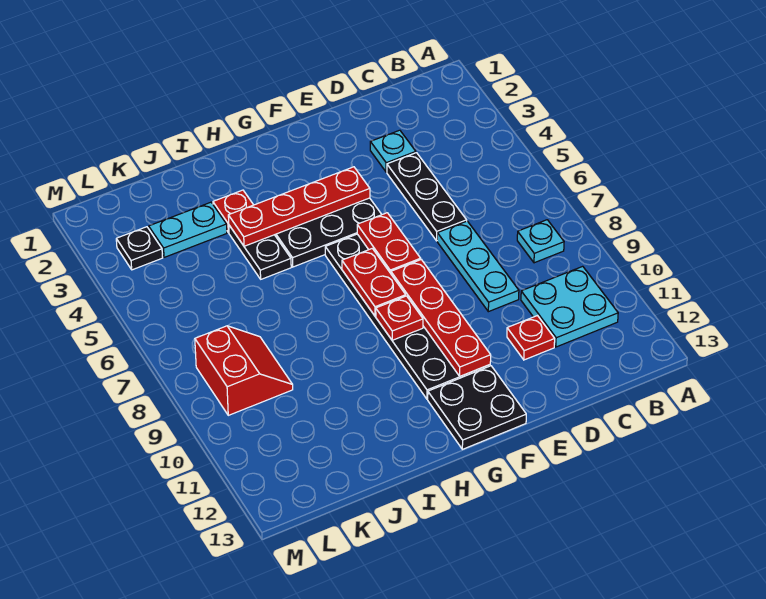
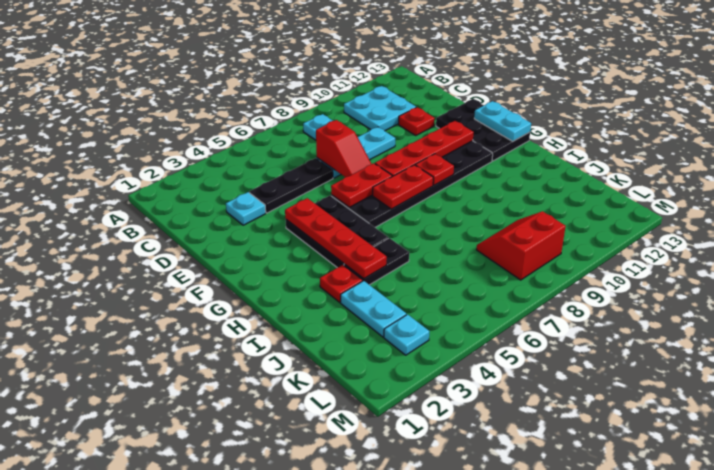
none -> red 1x2 slope [316,120,371,177]
black 2x2 plate [428,366,526,449] -> black 2x3 plate [436,99,530,161]
none -> cyan 1x2 plate [474,101,531,141]
black 1x1 plate [116,227,163,270] -> cyan 1x1 plate [384,314,429,355]

